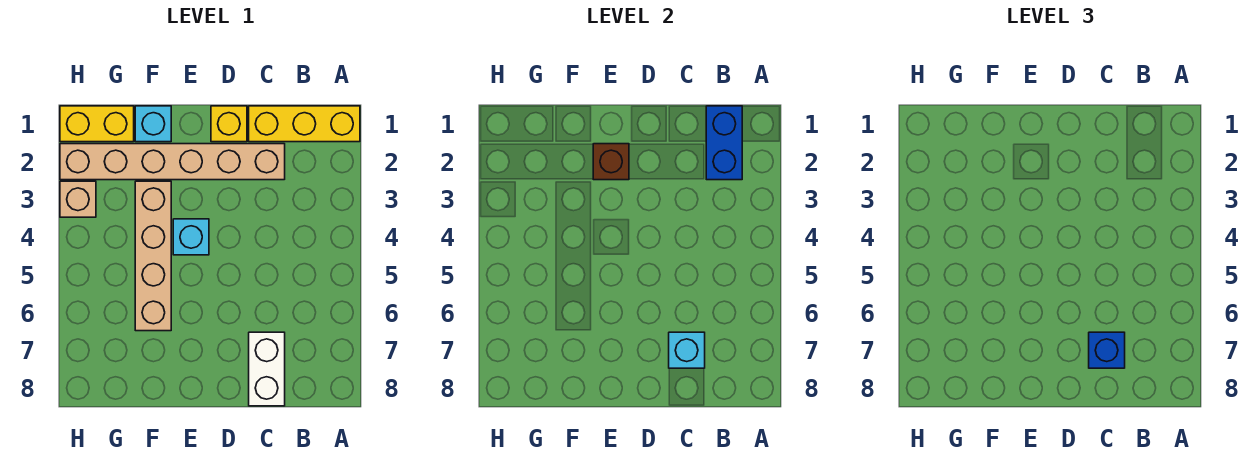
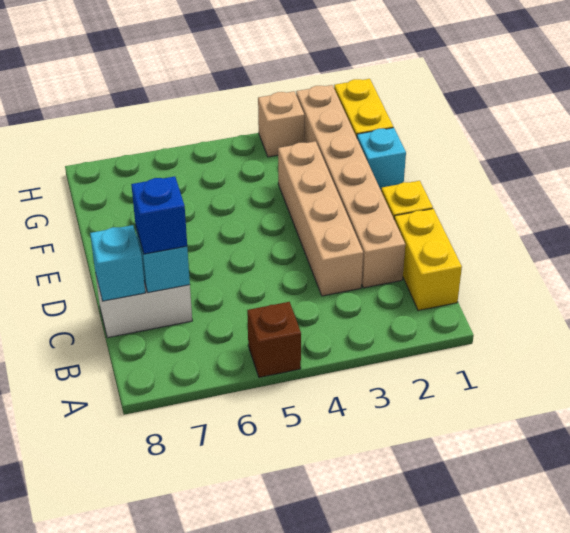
yellow 1x3 brick [249,106,360,142] -> yellow 1x2 brick [394,209,462,310]
blue 1x2 brick [706,106,742,180] -> none
brown 1x1 brick [593,144,629,180] -> brown 1x1 brick moved to [247,302,301,377]
cyan 1x1 brick [173,219,209,255] -> cyan 1x1 brick moved to [90,225,145,301]
tan 1x4 brick [135,181,171,331] -> tan 1x4 brick turned to [278,141,363,296]

